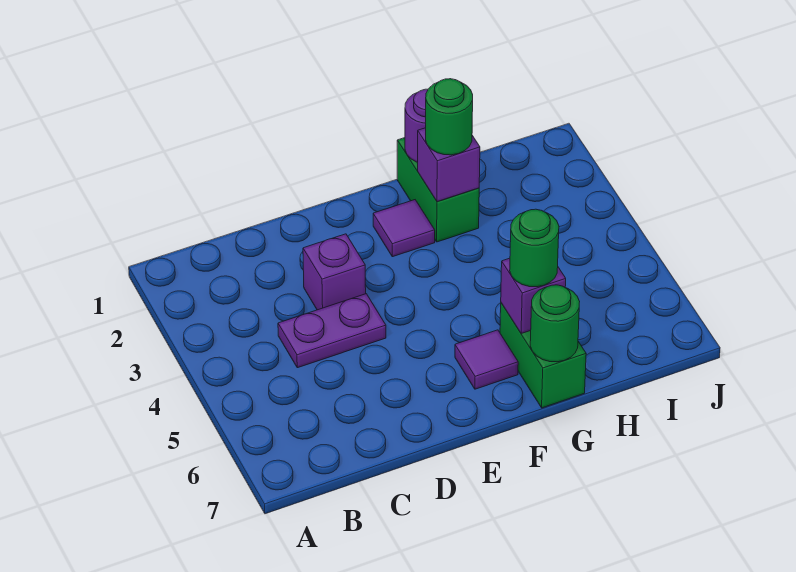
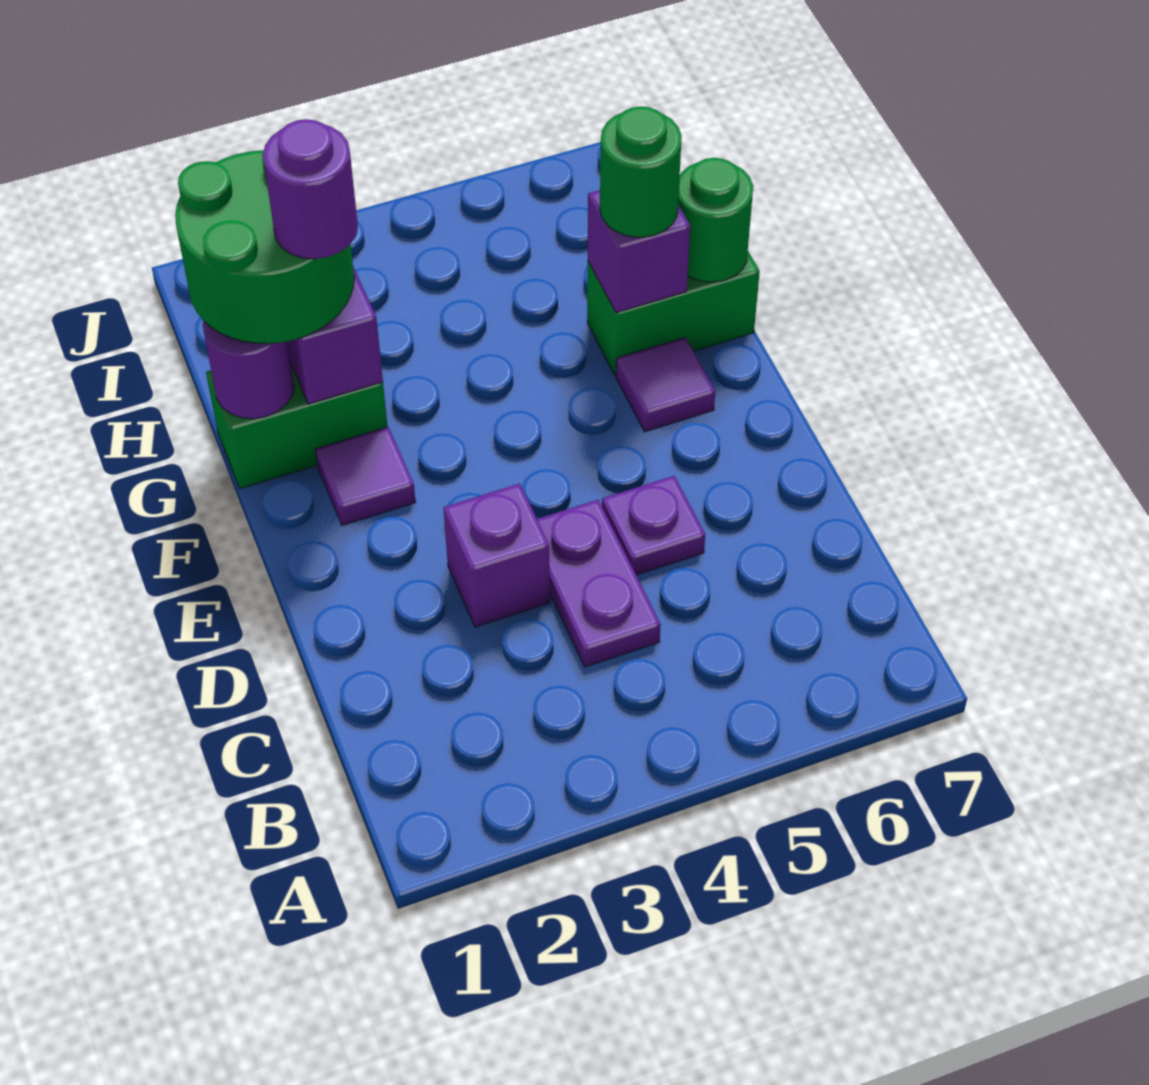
none -> purple 1x1 plate [602,476,705,575]
green 1x1 round brick [426,79,473,155] -> green 2x2 round brick [175,150,354,344]
none -> purple 1x1 round brick [263,119,358,259]

